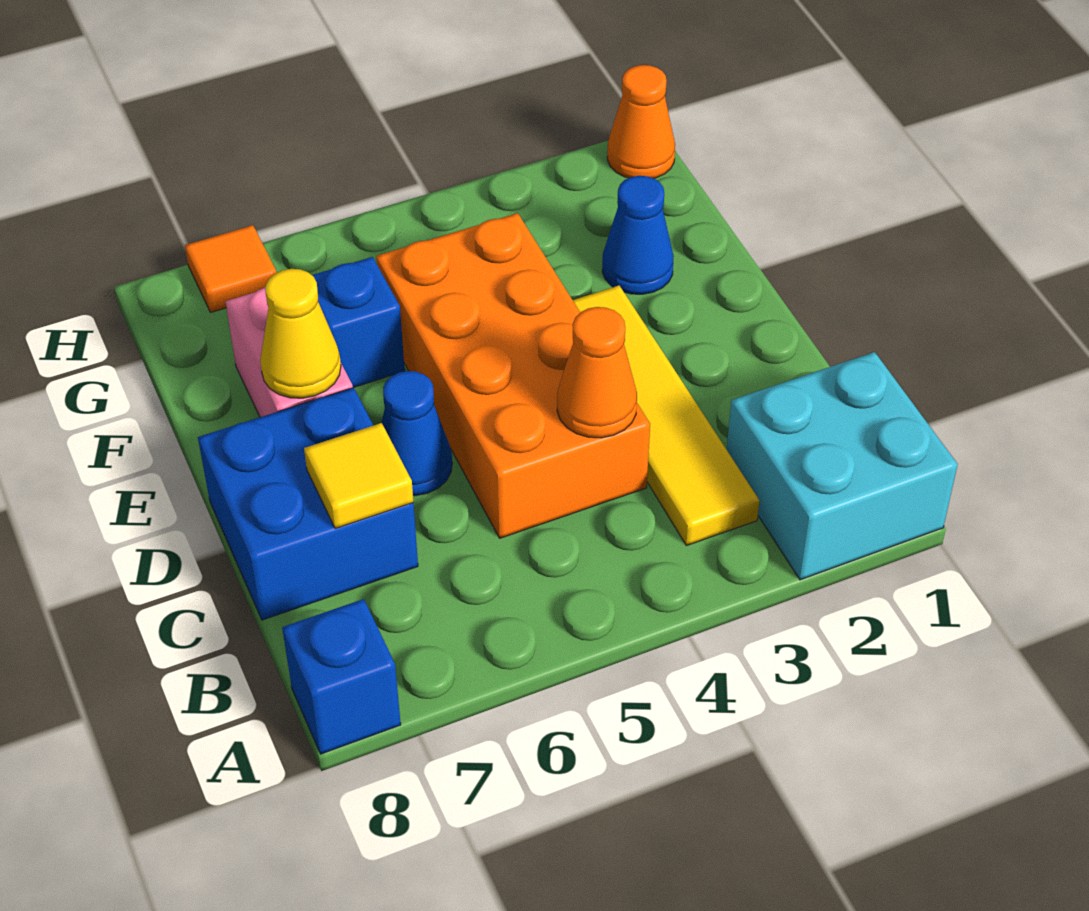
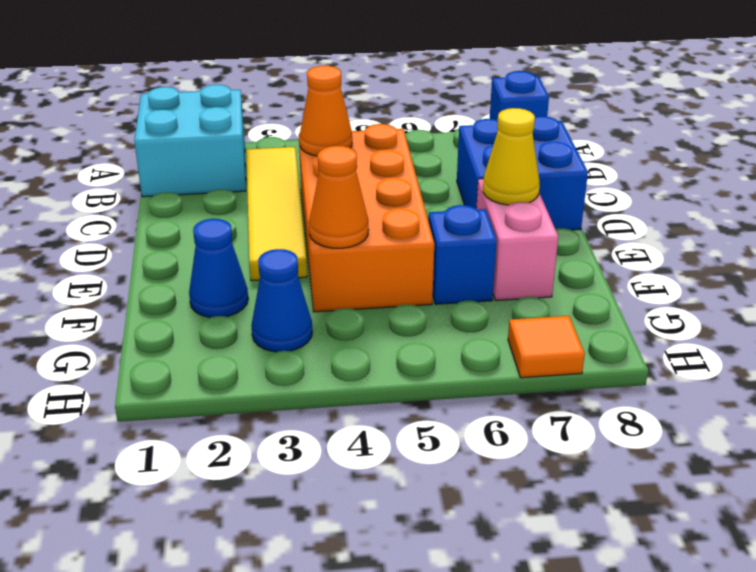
yellow 1x1 tile [304,423,413,529] -> none
blue 1x1 cone [382,371,452,496] -> blue 1x1 cone moved to [251,249,312,352]
orange 1x1 cone [607,65,675,178] -> orange 1x1 cone moved to [309,146,369,248]

